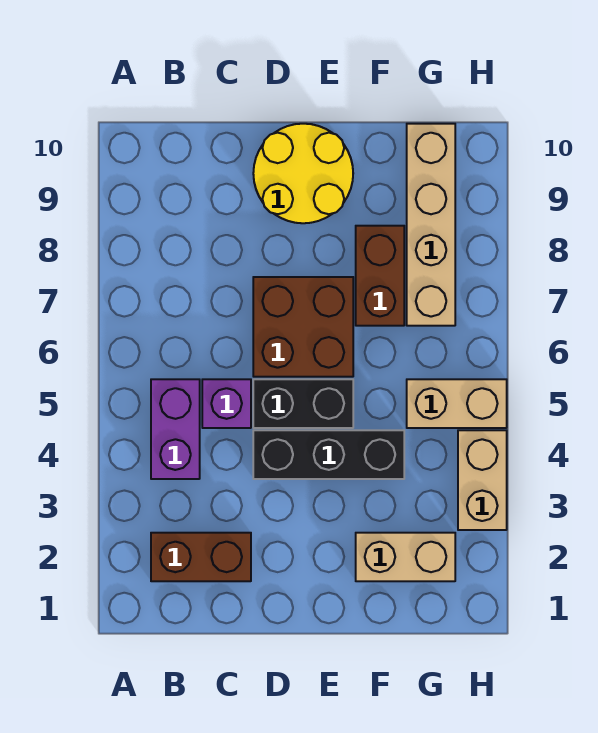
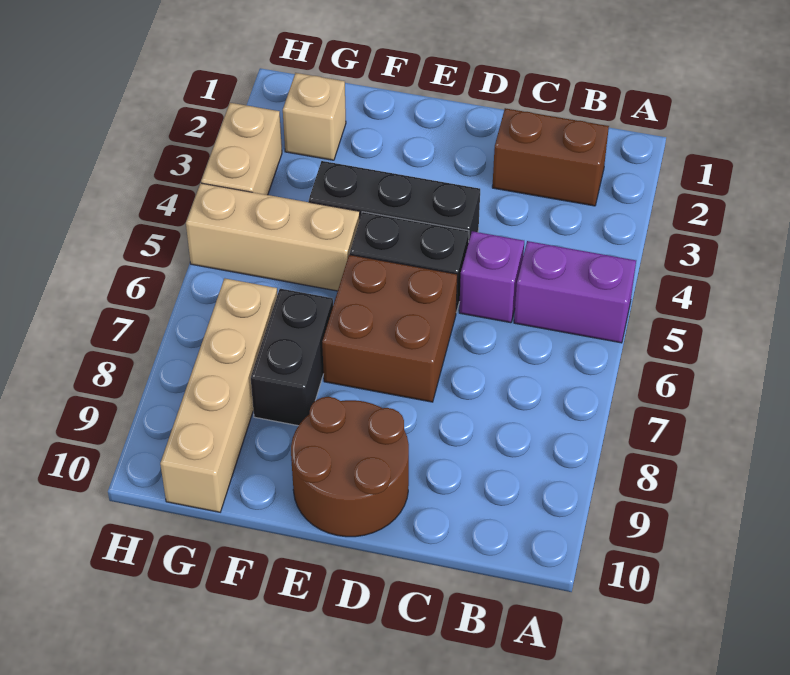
purple 1x2 brick [151,379,200,479] -> purple 1x2 brick turned to [514,241,636,343]
yellow 2x2 round brick [253,124,353,223] -> brown 2x2 round brick [291,397,409,537]
tan 1x2 brick [356,533,455,581] -> tan 1x1 brick [283,73,346,160]
brown 1x2 brick [356,226,404,326] -> black 1x2 brick [251,289,333,426]
tan 1x2 brick [407,379,507,428] -> tan 1x3 brick [186,183,360,291]

